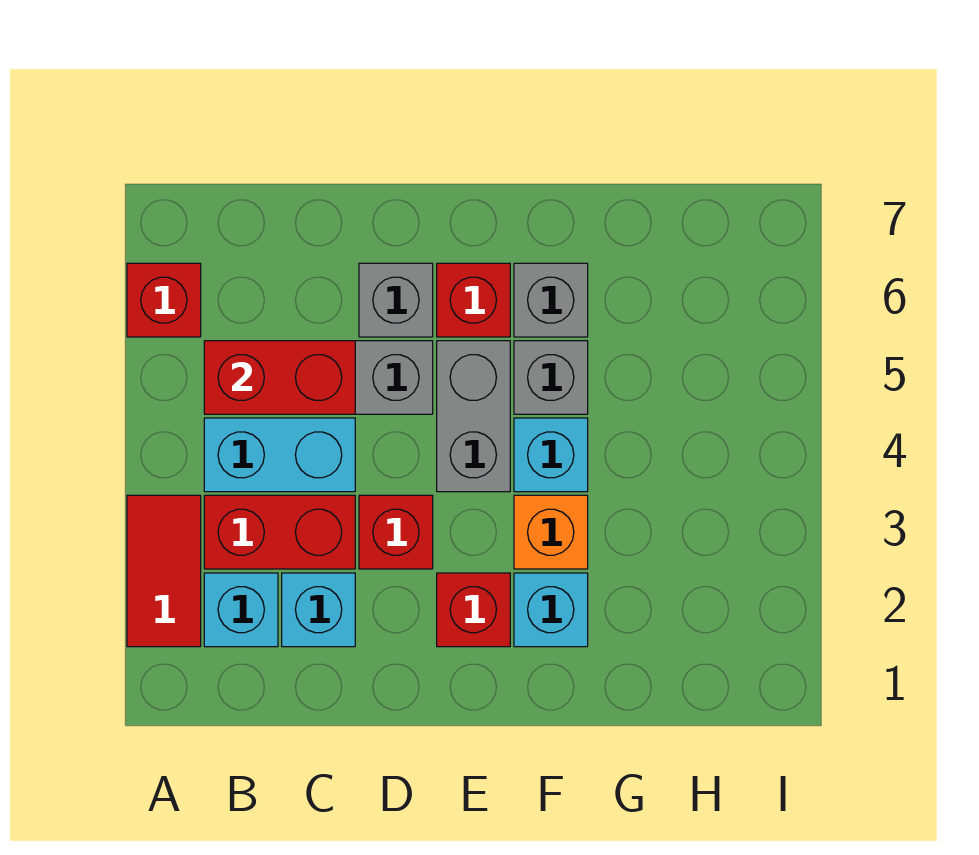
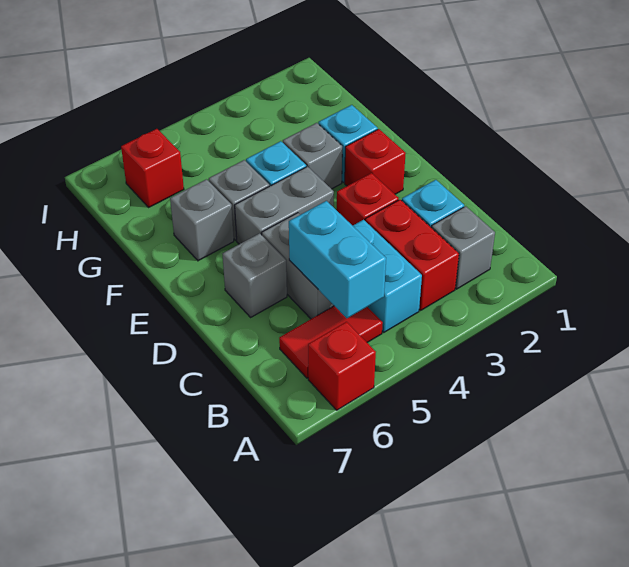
red 1x2 tile [127,495,201,647] -> red 1x2 tile moved to [279,306,383,378]
cyan 1x1 brick [204,573,278,647] -> grey 1x1 brick [431,206,495,289]
red 1x2 brick [204,341,355,414] -> cyan 1x2 brick [289,201,386,318]
red 1x1 brick [437,263,510,337] -> red 1x1 brick moved to [121,129,184,207]
orange 1x1 brick [514,495,588,569] -> grey 1x1 brick [283,123,342,189]

